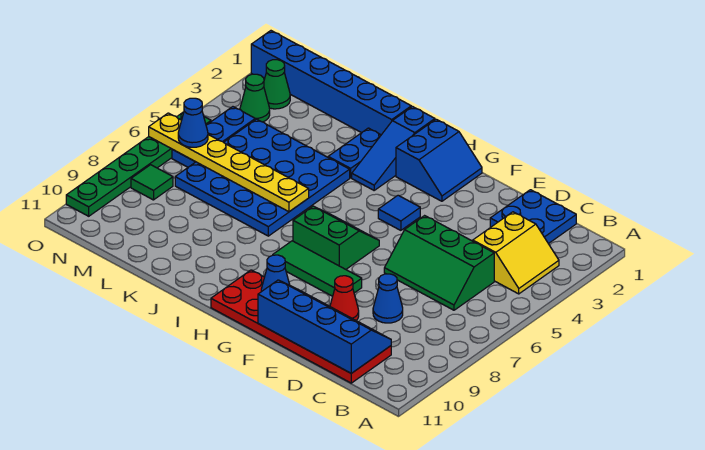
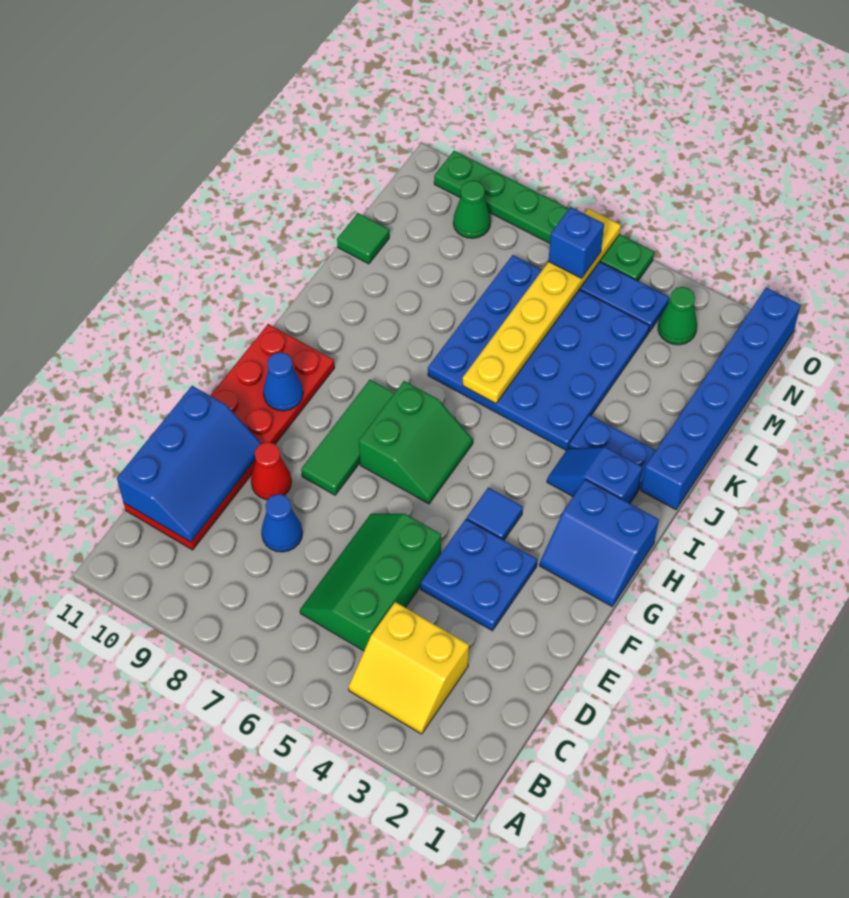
blue 2x2 plate [490,190,576,244] -> blue 2x2 plate moved to [421,519,537,631]
blue 2x4 slope [258,280,391,373] -> blue 2x3 slope [117,386,262,542]
blue 1x3 slope [352,107,435,190] -> blue 1x2 slope [547,447,642,503]
green 1x1 cone [264,60,290,109] -> green 1x1 cone moved to [453,181,491,238]
blue 1x1 cone [178,98,208,147] -> blue 1x1 brick [548,207,604,278]
green 1x1 tile [131,165,173,200] -> green 1x1 tile moved to [337,213,389,264]

